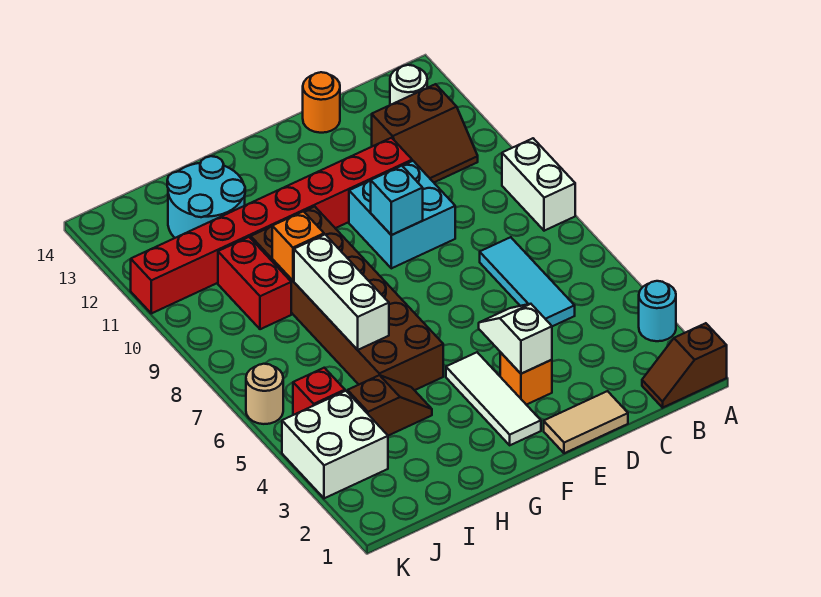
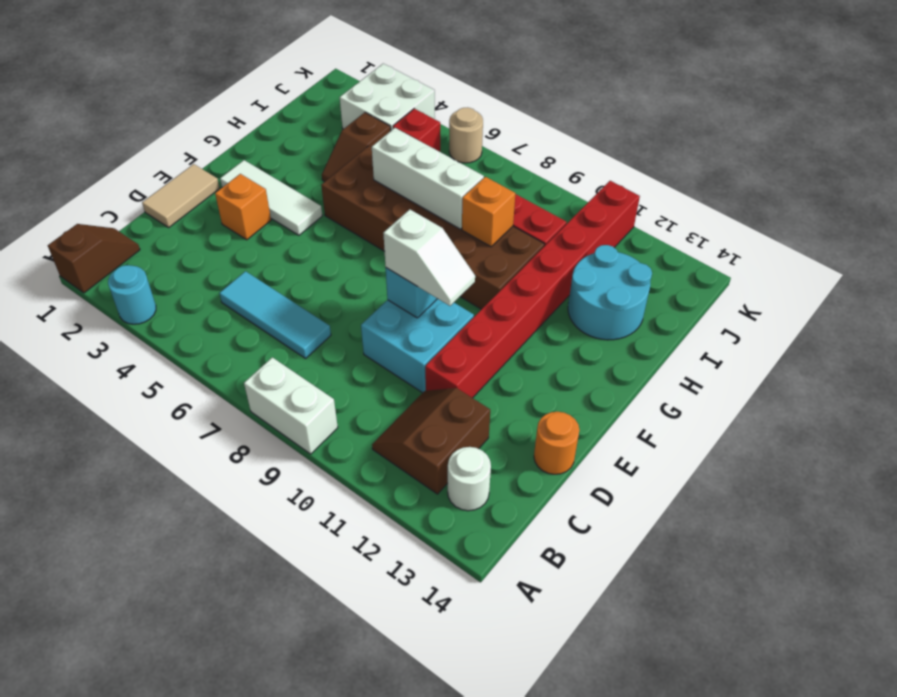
white 1x2 slope [479,304,552,374] -> white 1x2 slope moved to [383,209,475,306]

